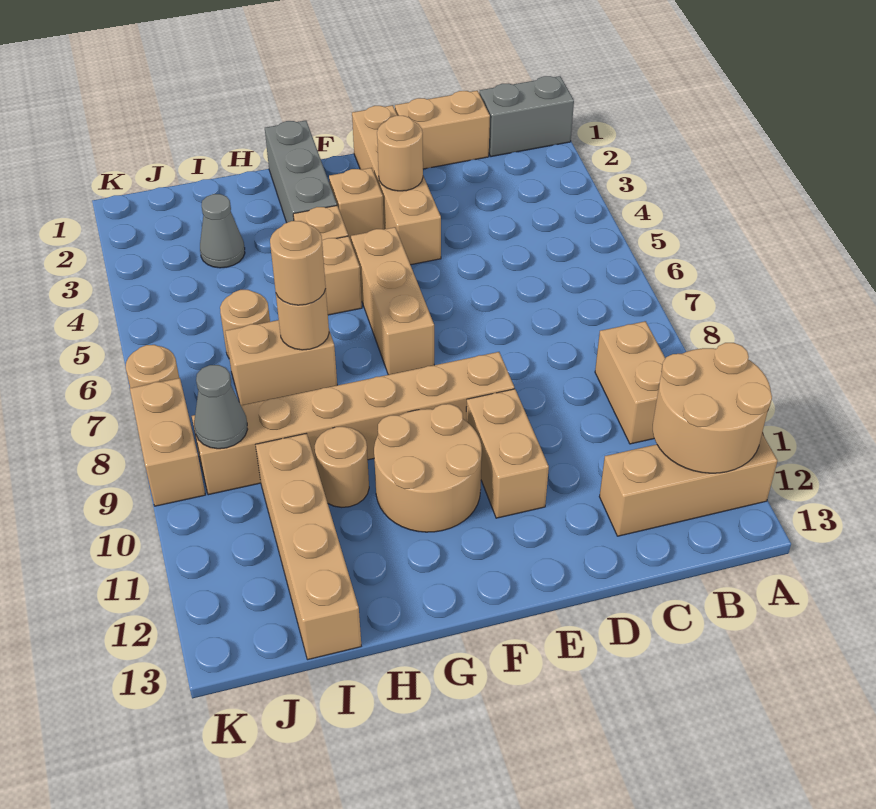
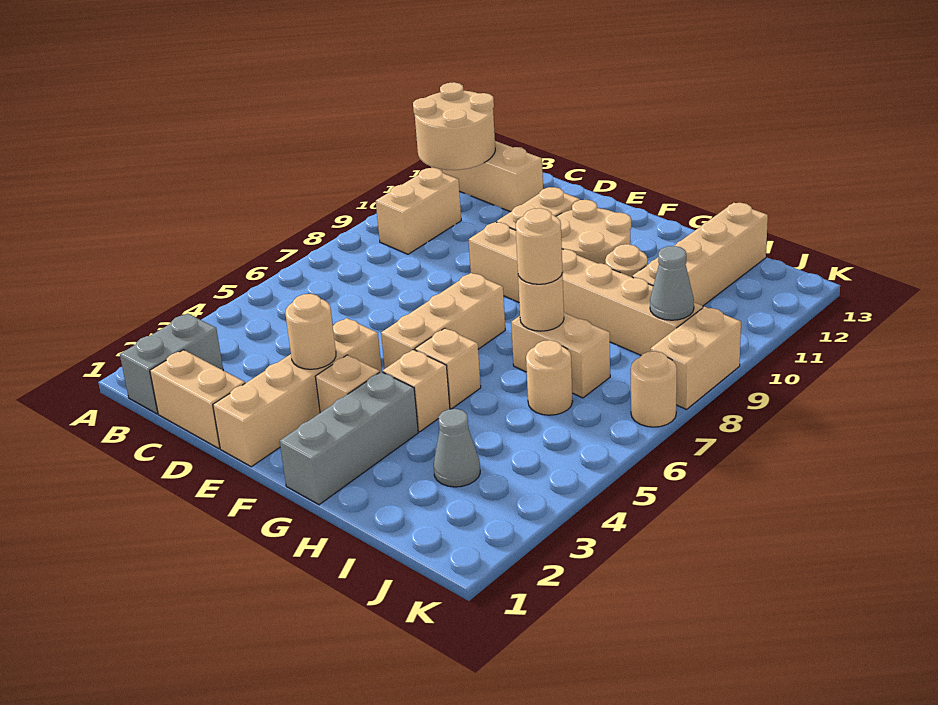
grey 1x2 brick [479,76,574,157] -> grey 1x2 brick turned to [120,313,223,414]

